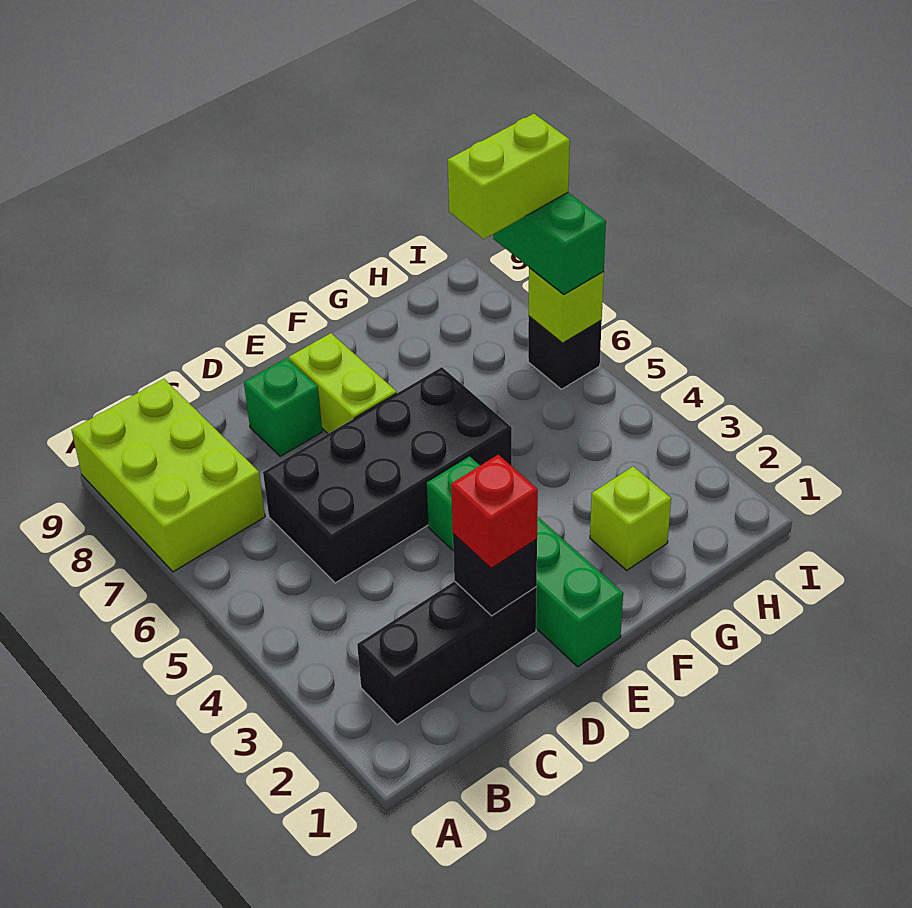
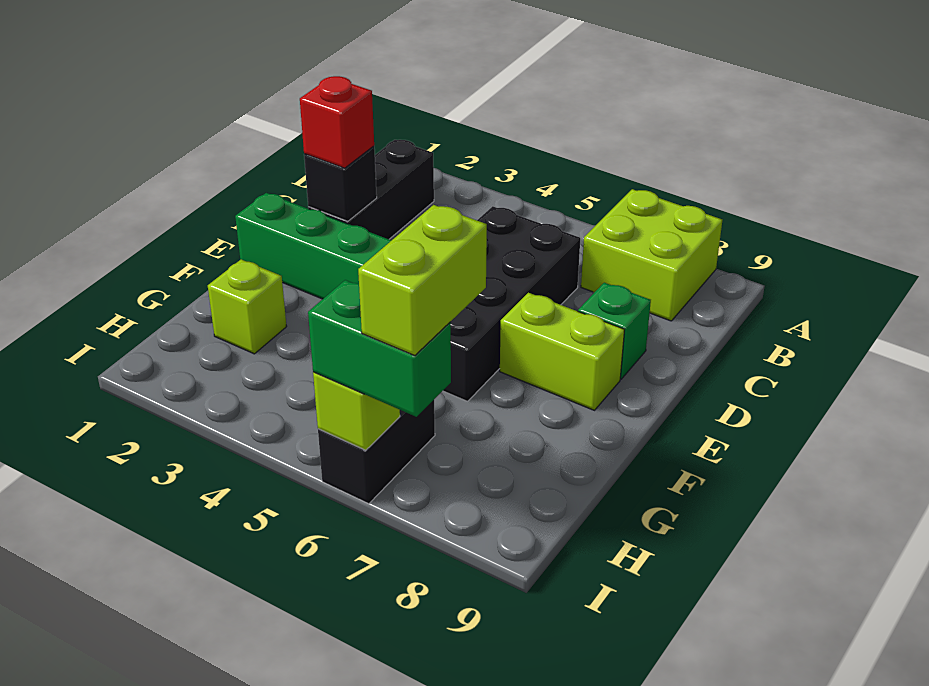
lime 2x3 brick [72,379,265,572] -> lime 2x2 brick [581,189,722,321]
black 1x1 brick [528,316,602,389] -> black 1x2 brick [318,400,435,504]

